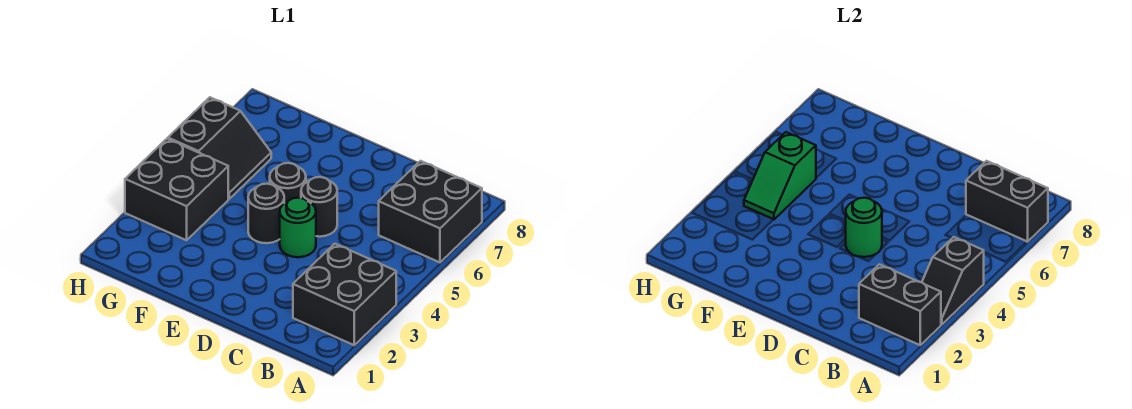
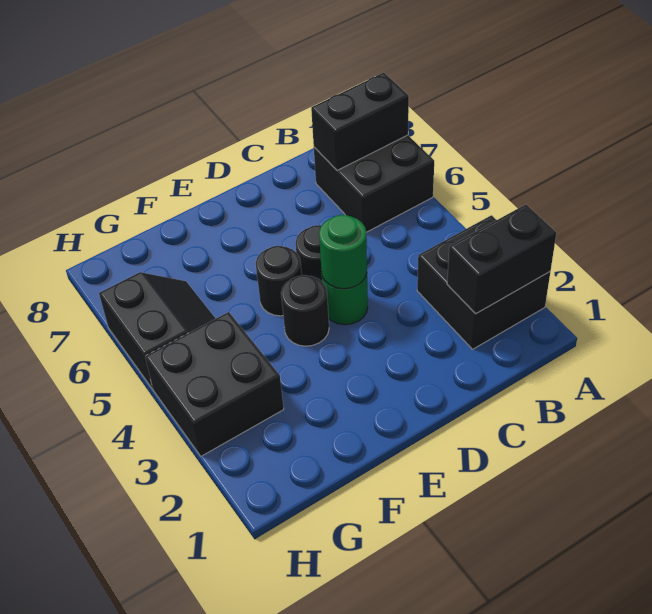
black 1x2 slope [922,237,984,325] -> none
green 1x2 slope [744,132,816,220] -> none

